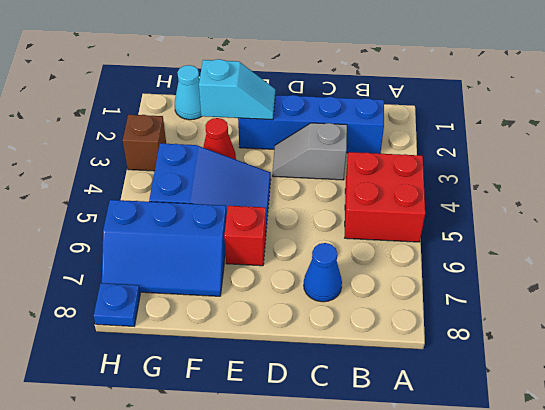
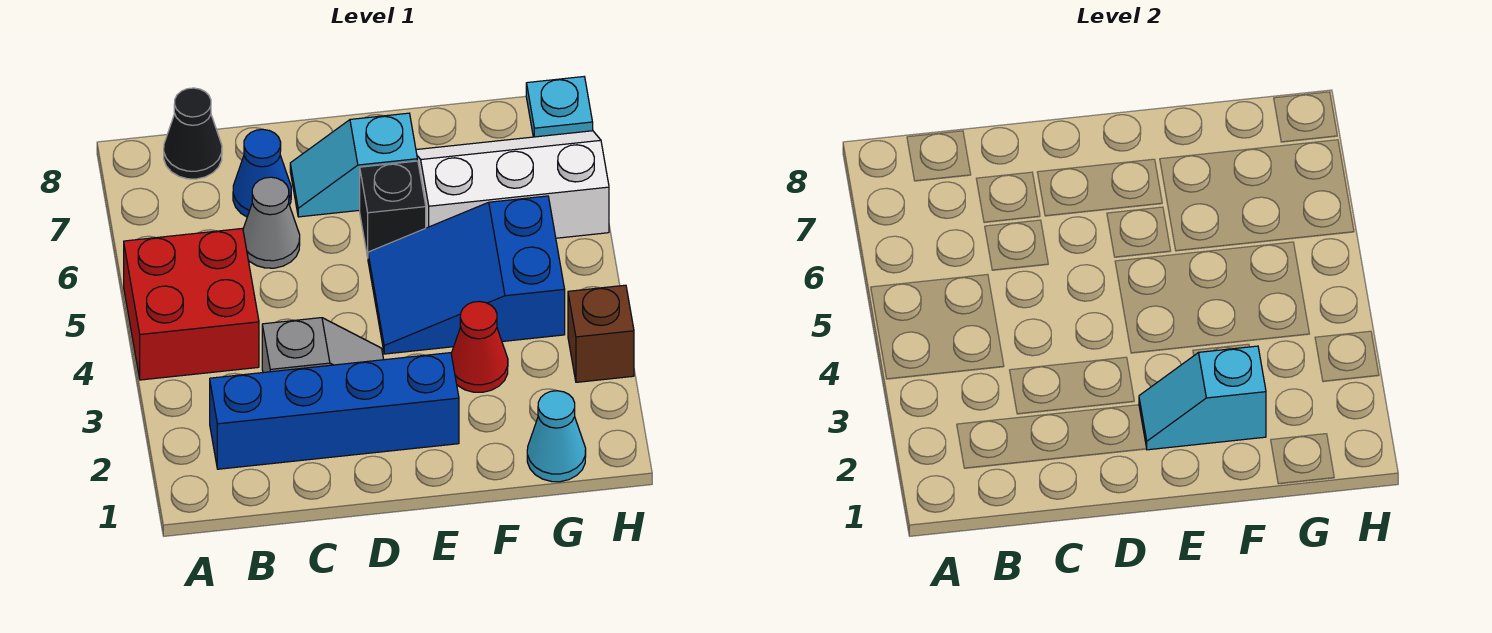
none -> black 1x1 cone [164,88,222,179]
none -> grey 1x1 cone [243,177,300,268]
none -> cyan 1x2 slope [290,113,417,217]
red 1x1 brick [224,206,266,266] -> black 1x1 brick [360,161,426,257]
blue 2x3 slope [102,200,227,296] -> white 2x3 slope [416,131,609,238]
blue 1x1 plate [94,283,140,326] -> cyan 1x1 plate [526,77,593,137]

